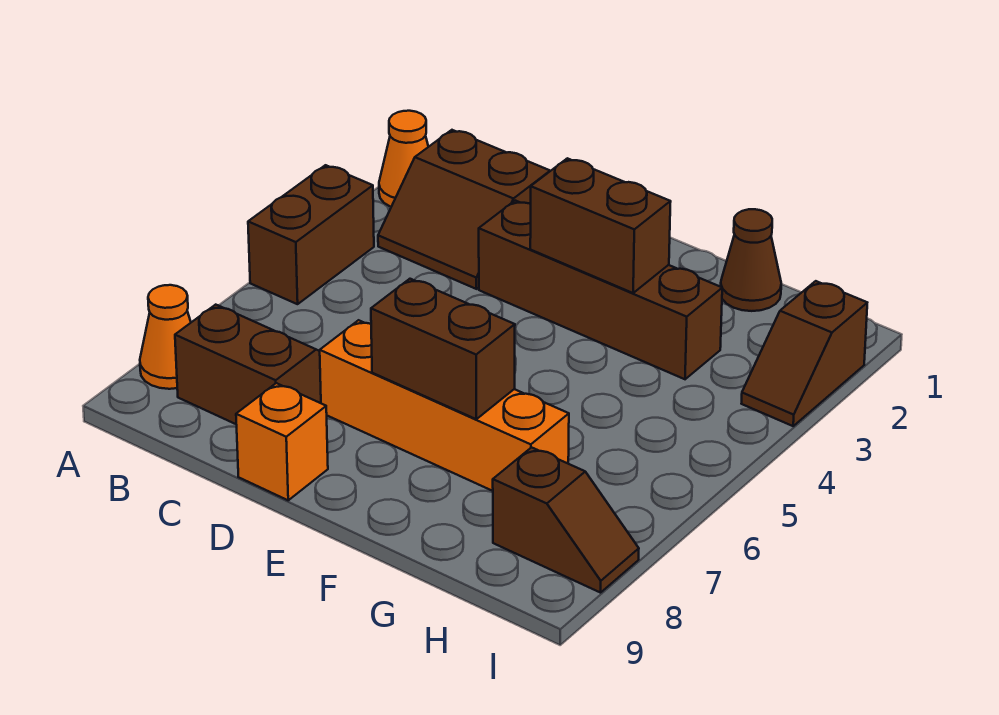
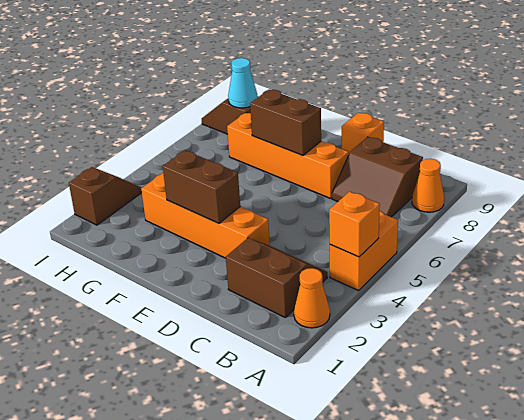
brown 1x2 brick [248,165,374,304] -> orange 1x2 brick [330,211,398,291]
none -> orange 1x1 brick [329,192,380,257]
brown 1x4 brick [479,201,722,379] -> orange 1x4 brick [141,173,270,258]
brown 1x1 cone [721,209,781,311] -> none
none -> cyan 1x1 cone [228,58,258,108]

